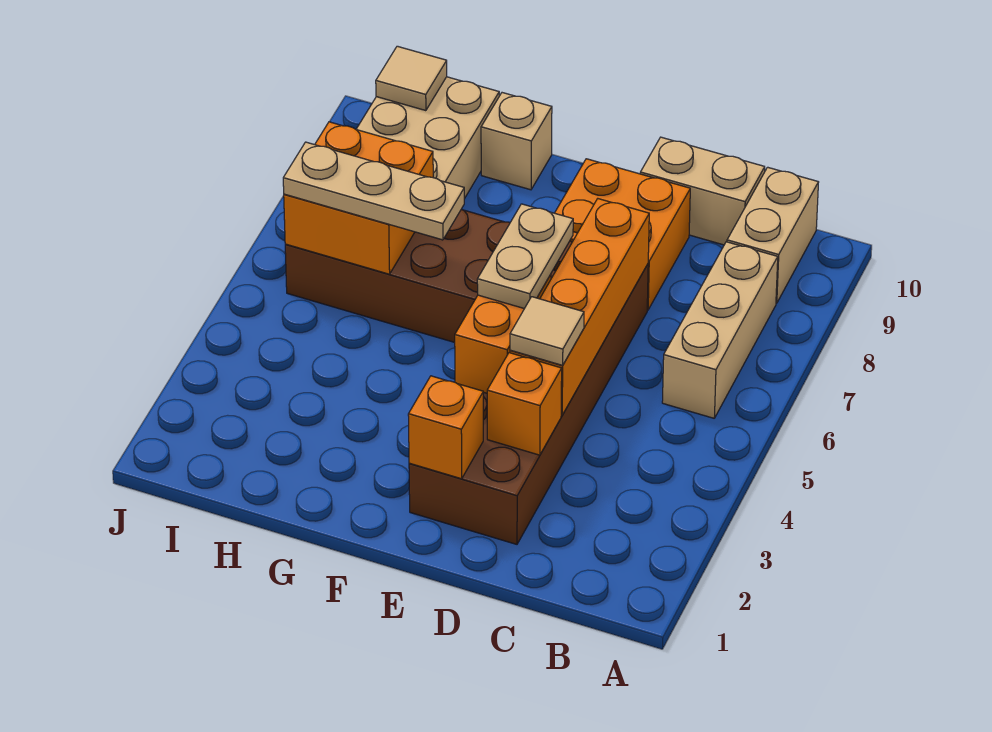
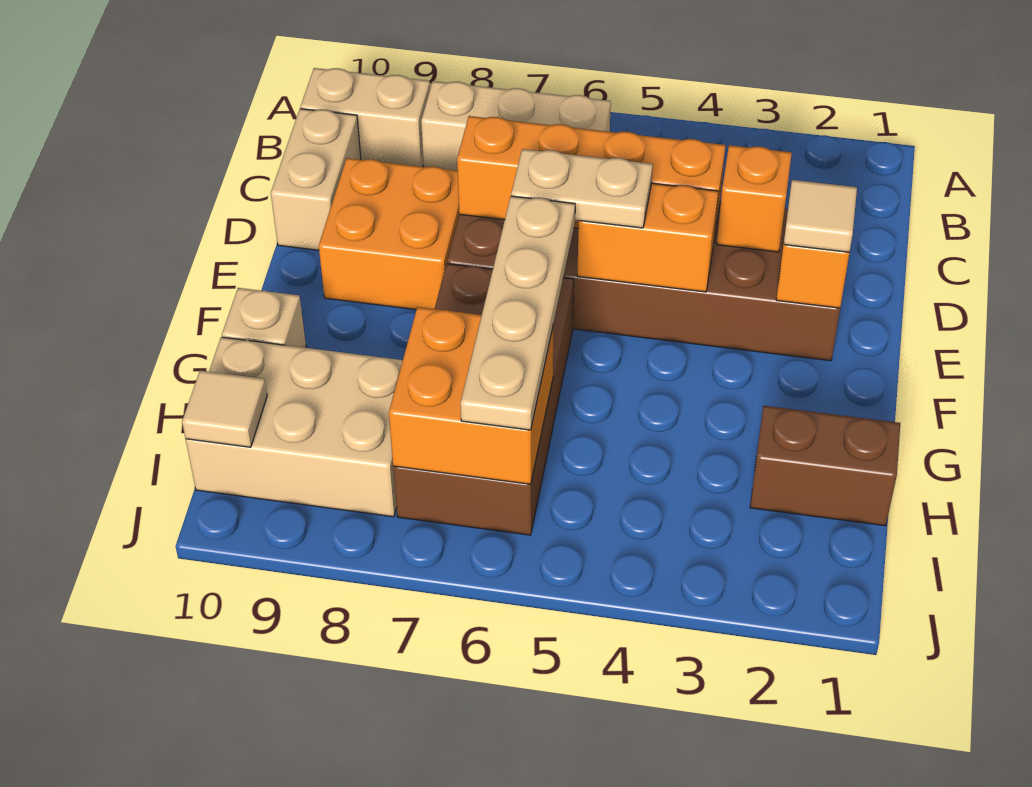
tan 1x1 tile [510,297,584,365] -> tan 1x1 tile moved to [784,180,857,252]
tan 1x3 plate [283,142,464,240] -> tan 1x4 plate [460,196,575,430]
none -> brown 1x2 brick [750,406,900,526]

